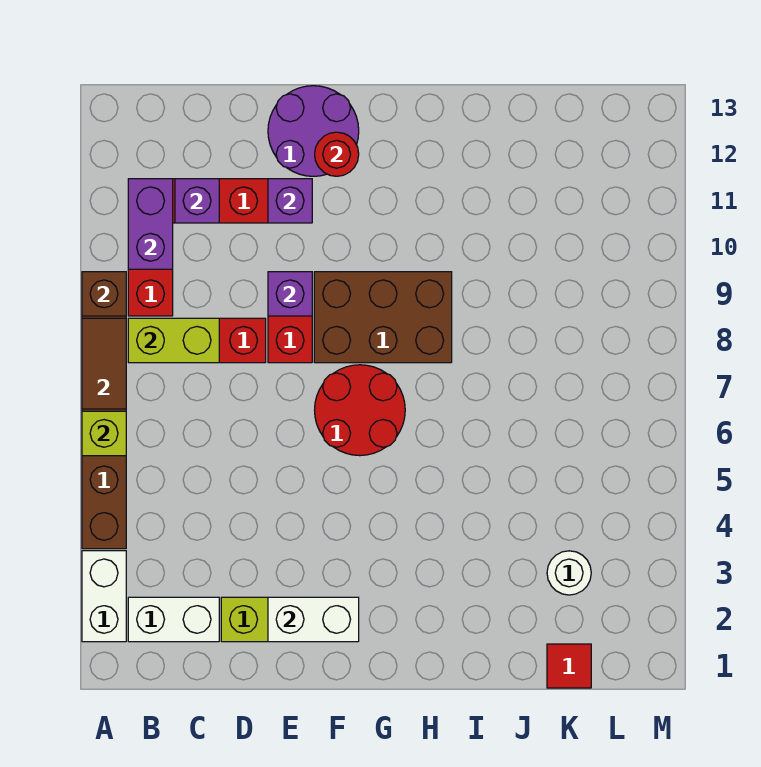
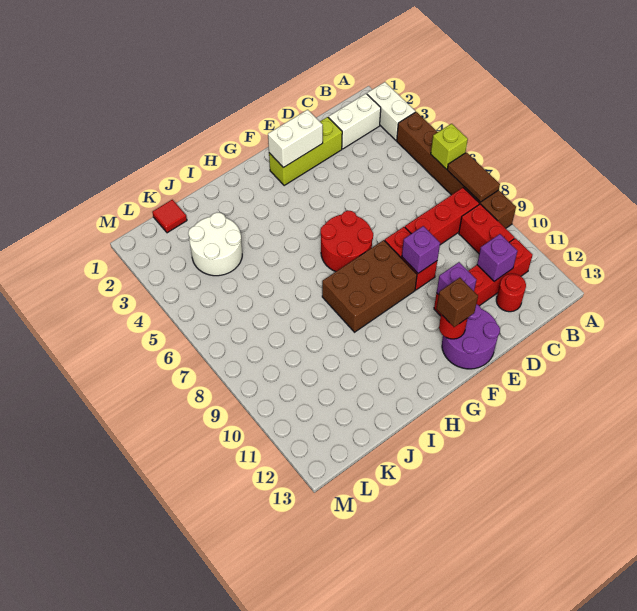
brown 1x1 brick [82,272,126,316] -> brown 1x1 brick moved to [436,278,478,327]
lime 1x2 brick [128,318,219,363] -> none
purple 1x2 brick [128,179,173,269] -> none
none -> red 1x1 round brick [496,274,526,312]
white 1x1 round brick [547,551,591,595] -> white 2x2 round brick [188,213,242,276]

